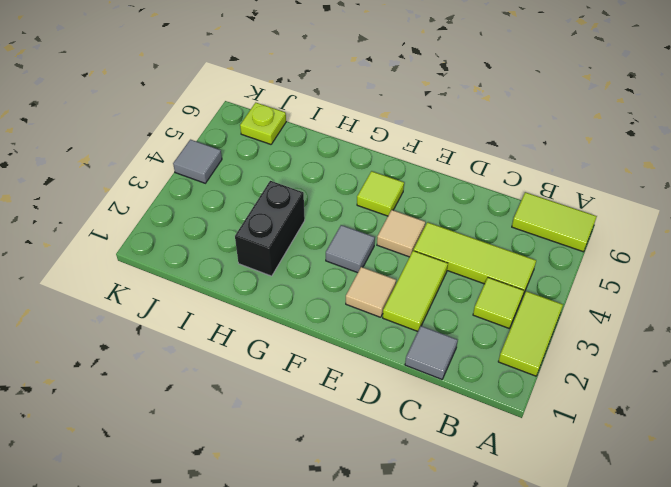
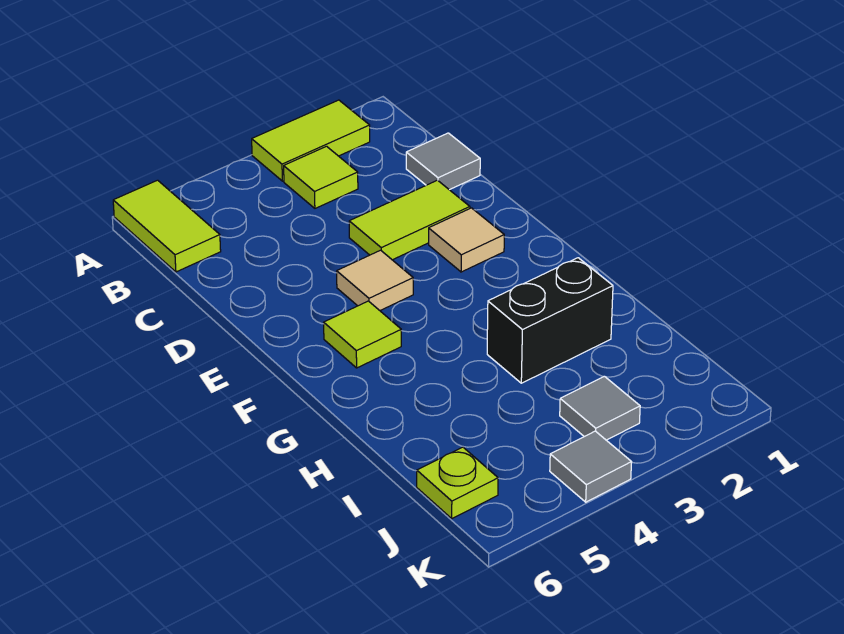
lime 1x3 tile [413,222,536,295] -> none
grey 1x1 tile [326,225,375,273] -> grey 1x1 tile moved to [560,376,640,440]

